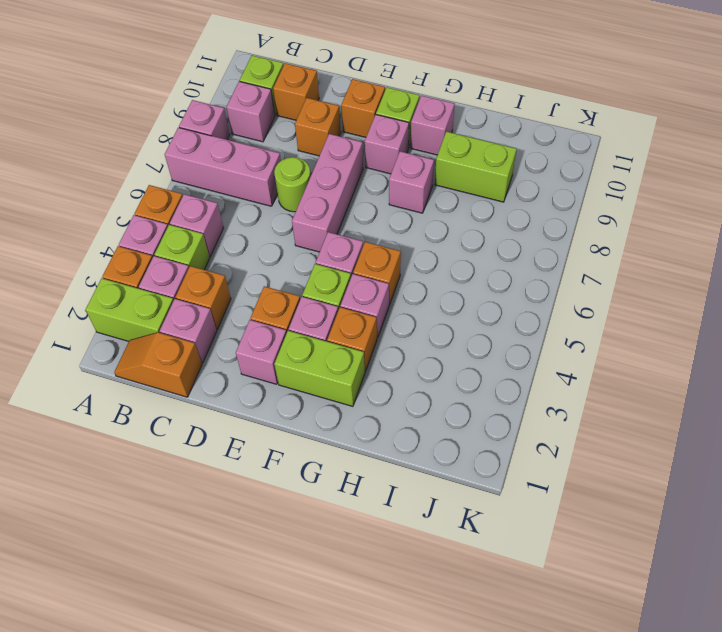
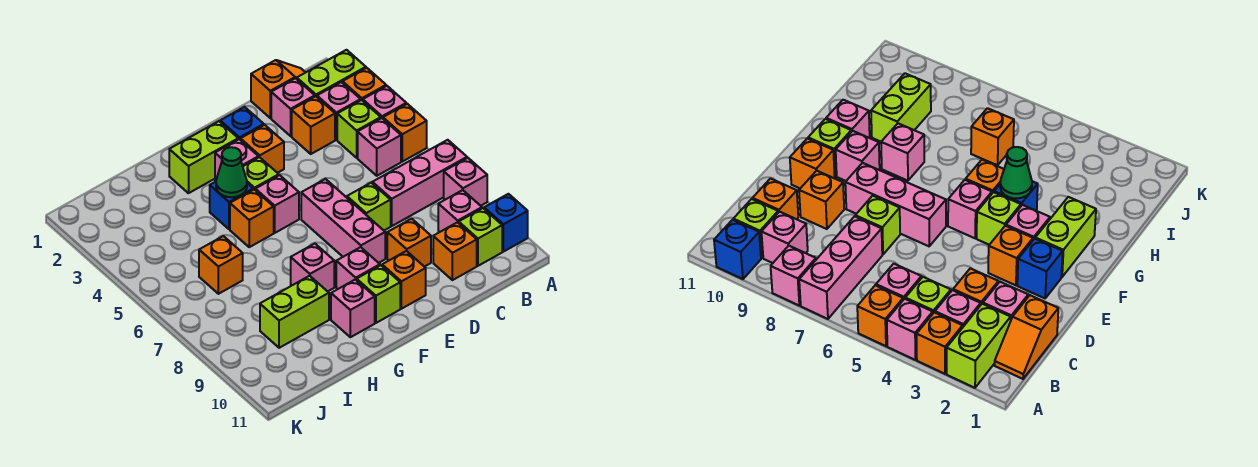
none -> blue 1x1 brick [484,194,528,252]
lime 1x1 round brick [274,157,311,212] -> lime 1x1 brick [347,183,391,230]
pink 1x1 brick [236,320,287,384] -> blue 1x1 brick [220,107,264,140]
orange 1x1 brick [327,307,377,371] -> orange 1x1 brick moved to [199,236,243,294]
pink 1x1 brick [340,274,389,338] -> blue 1x1 brick [210,182,253,229]
none -> green 1x1 cone [216,147,247,197]

